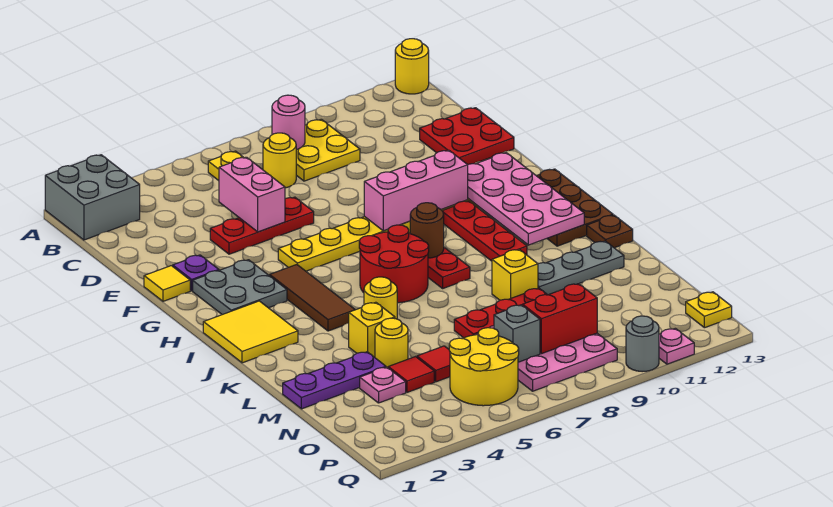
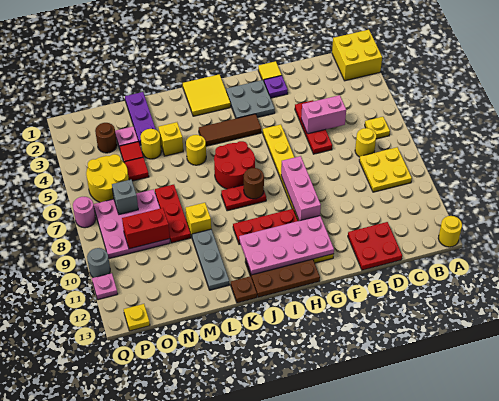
grey 2x2 brick [45,155,140,240] -> yellow 2x2 brick [332,30,382,81]
pink 1x1 round brick [272,95,305,150] -> pink 1x1 round brick moved to [73,197,96,228]
none -> brown 1x1 round brick [95,123,117,153]
red 1x2 brick [523,284,597,354] -> red 1x2 brick turned to [122,208,170,249]

